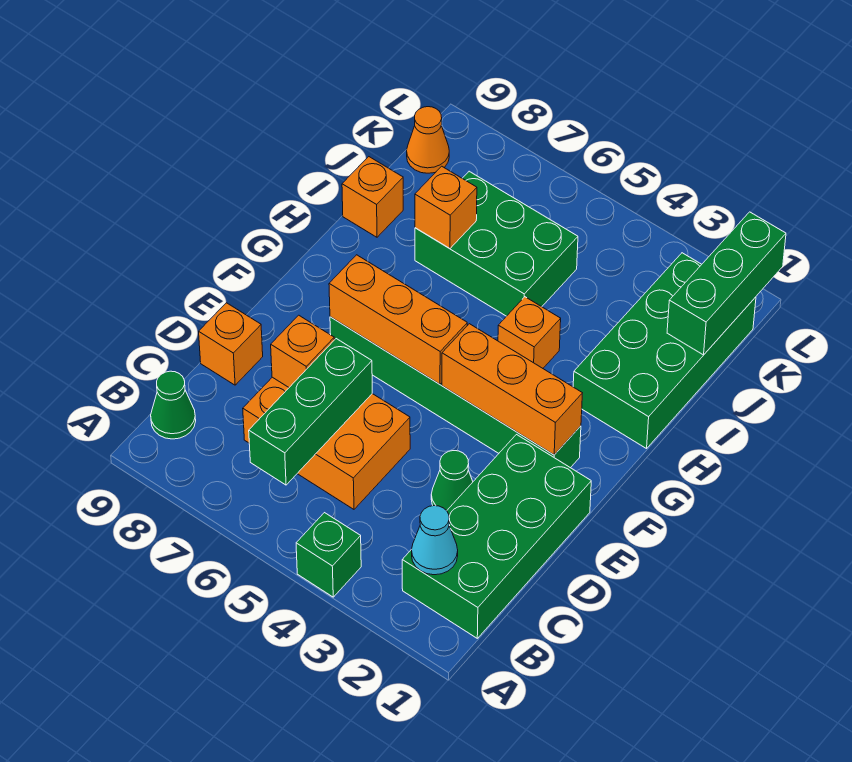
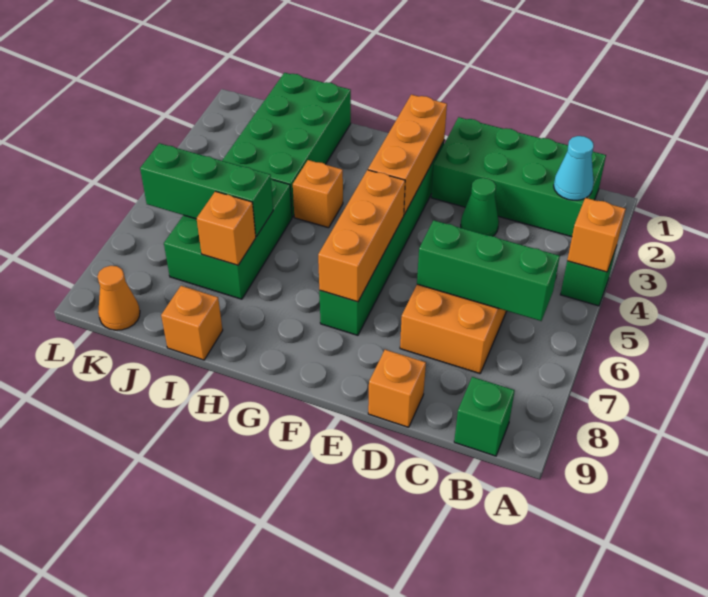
green 1x1 cone [151,371,196,439] -> green 1x1 brick [454,377,515,456]
orange 1x1 brick [271,315,334,387] -> orange 1x1 brick moved to [567,198,626,272]
green 2x4 brick [573,253,756,449] -> green 2x4 brick turned to [222,73,351,217]
green 1x3 brick [667,212,786,355] -> green 1x3 brick moved to [140,143,273,237]

